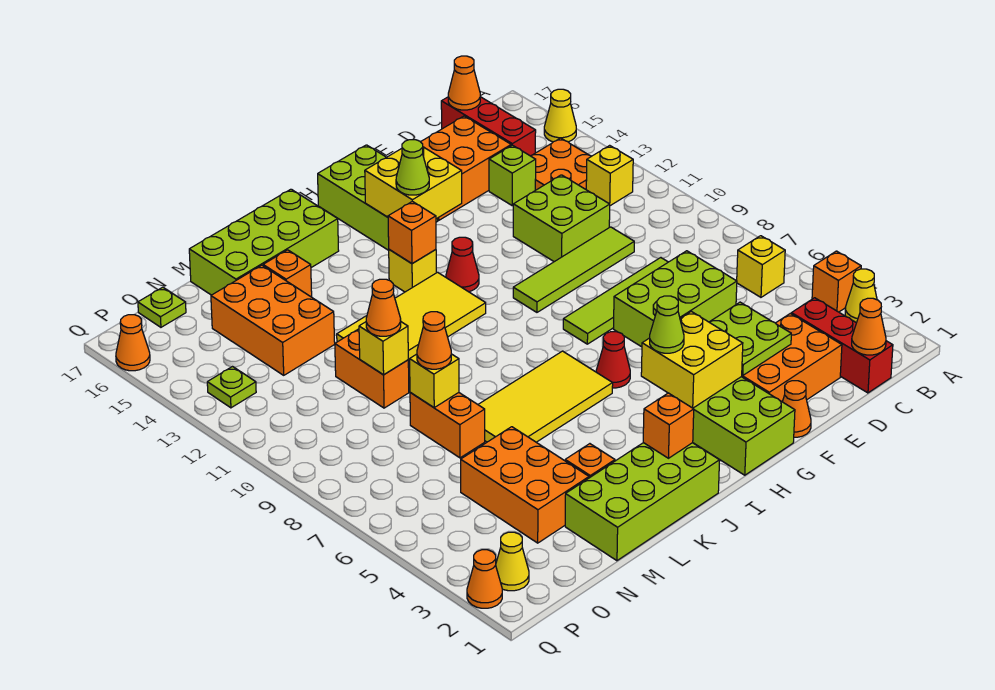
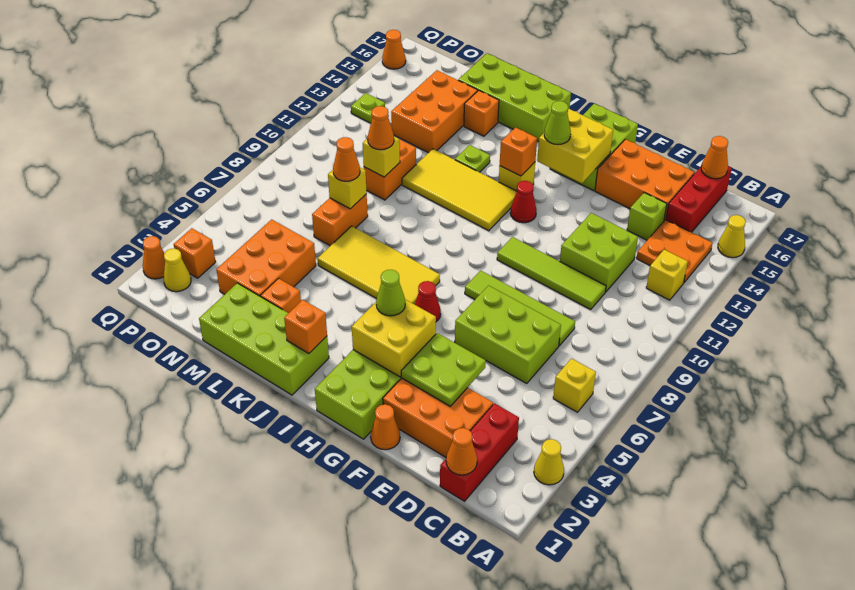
orange 1x1 brick [812,251,861,312] -> orange 1x1 brick moved to [174,228,216,278]
lime 1x1 plate [138,287,186,327] -> lime 1x1 plate moved to [455,145,490,172]

